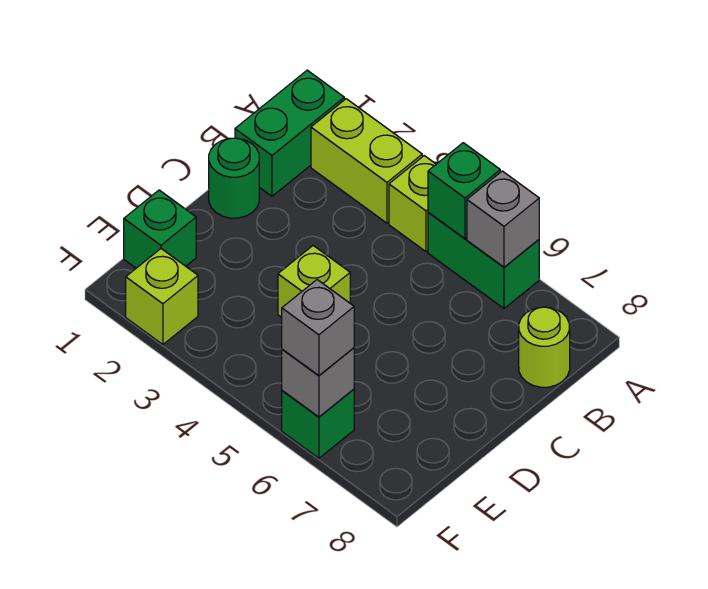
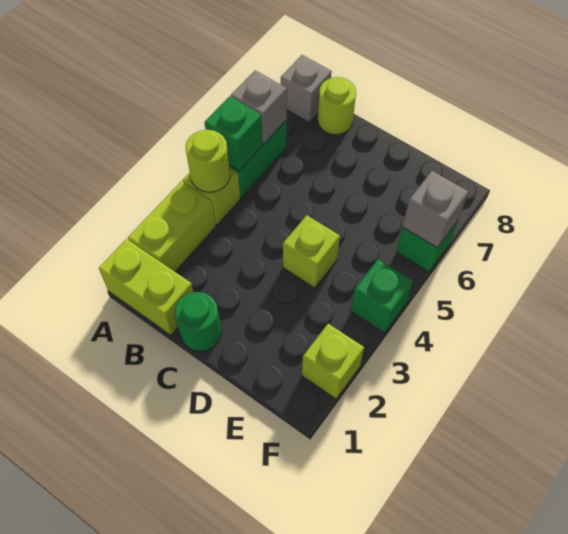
green 1x2 brick [235,70,344,196] -> lime 1x2 brick [99,239,193,335]
none -> lime 1x1 round brick [186,130,230,192]
green 1x1 brick [124,190,196,268] -> green 1x1 brick moved to [351,259,413,333]
grey 1x1 brick [282,280,354,376] -> grey 1x1 brick moved to [281,55,332,122]

